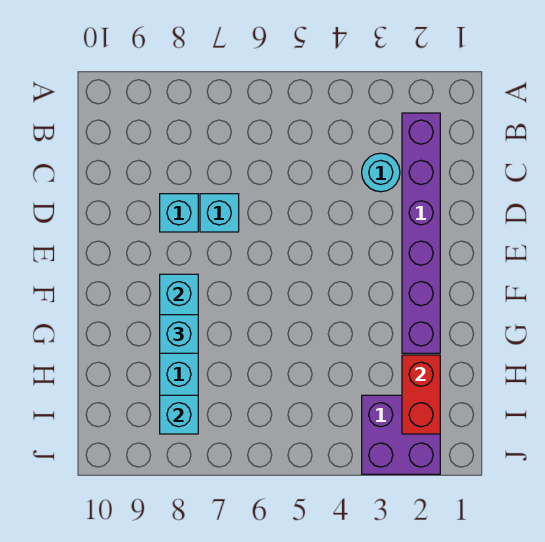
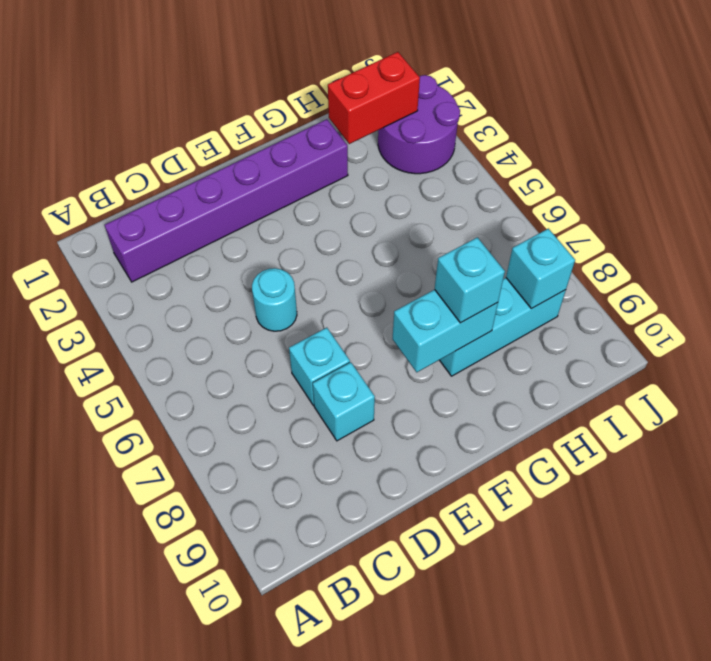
cyan 1x1 round brick [362,153,400,192] -> cyan 1x1 round brick moved to [252,268,297,331]
purple 2x2 brick [362,395,440,474] -> purple 2x2 round brick [378,75,460,174]

